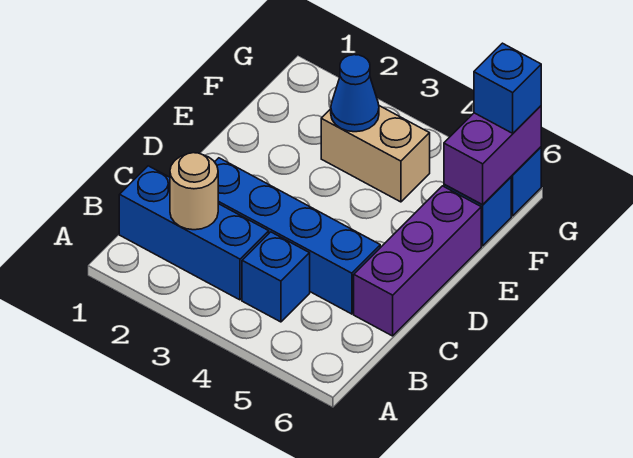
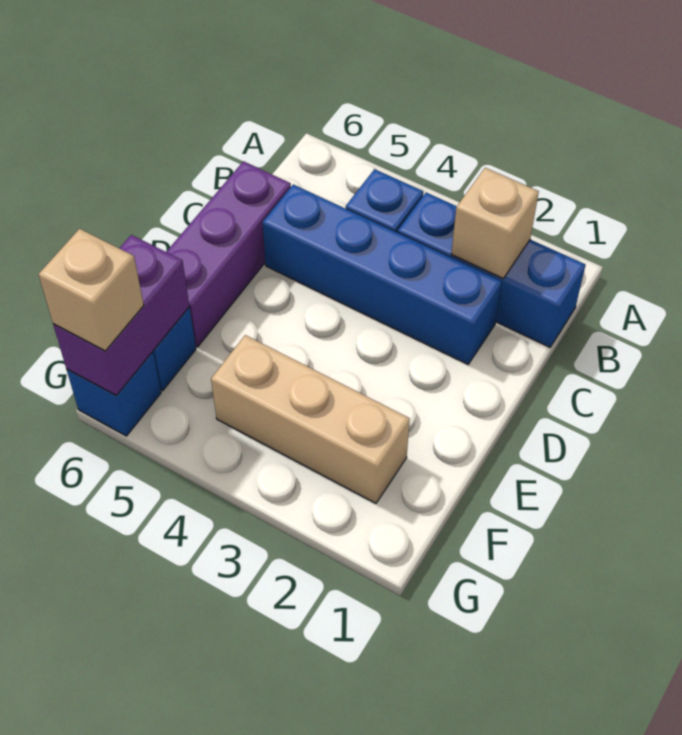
tan 1x1 round brick [170,153,218,230] -> tan 1x1 brick [451,168,539,279]
tan 1x2 brick [321,106,430,202] -> tan 1x3 brick [211,335,410,503]
blue 1x1 cone [331,55,379,132] -> none
blue 1x1 brick [474,43,541,133] -> tan 1x1 brick [39,229,144,351]

